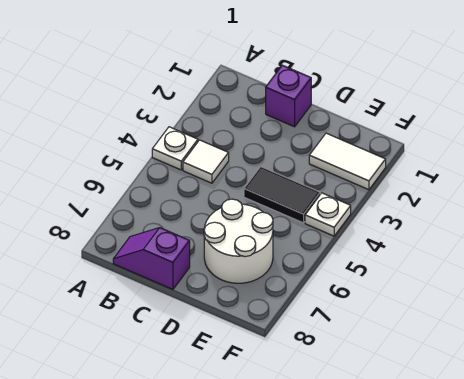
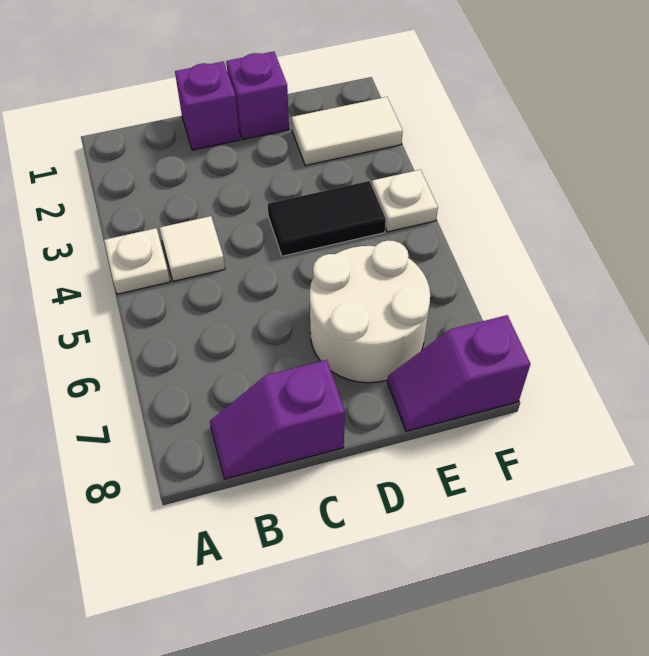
none -> purple 1x1 brick [226,52,289,140]
none -> purple 1x2 slope [387,315,530,431]

